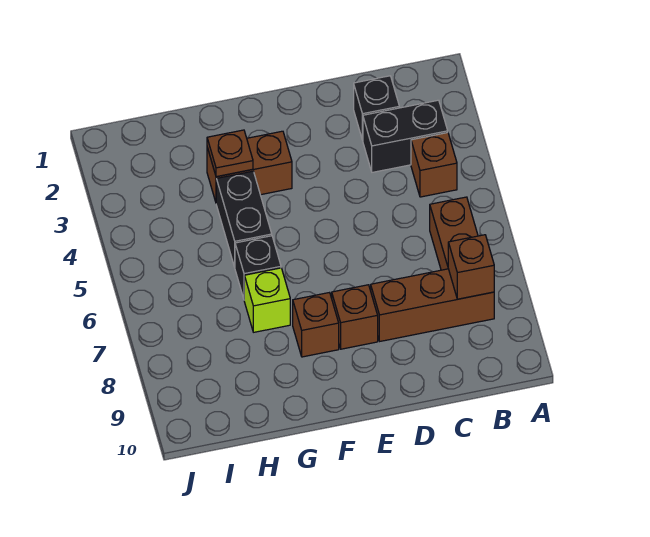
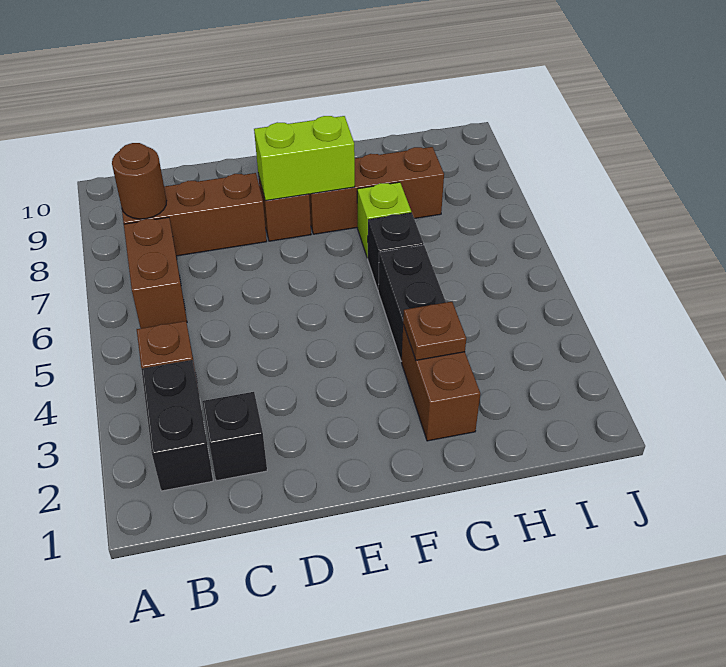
black 1x2 brick [363,100,448,172] -> black 1x2 brick turned to [141,360,213,491]
brown 1x1 brick [448,235,494,299] -> brown 1x1 round brick [112,143,167,219]
none -> lime 1x2 brick [254,116,355,201]
brown 1x2 brick [207,131,292,202] -> brown 1x2 brick turned to [402,325,480,441]
brown 1x1 brick [293,293,339,357] -> brown 1x3 brick [309,147,444,234]

